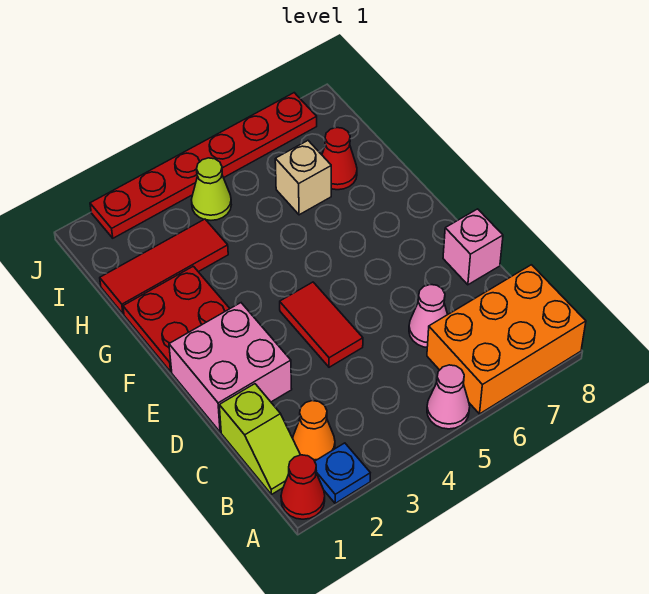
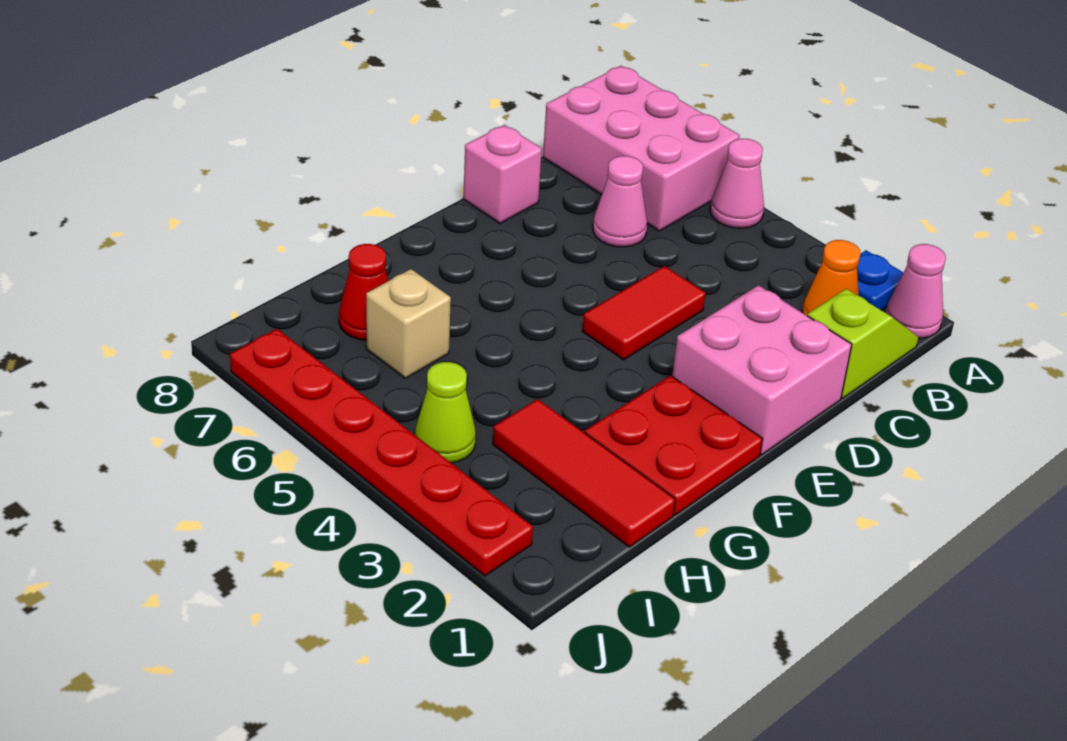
red 1x1 cone [281,455,325,519] -> pink 1x1 cone [886,244,946,338]
orange 2x3 brick [427,265,586,414] -> pink 2x3 brick [543,66,740,231]

